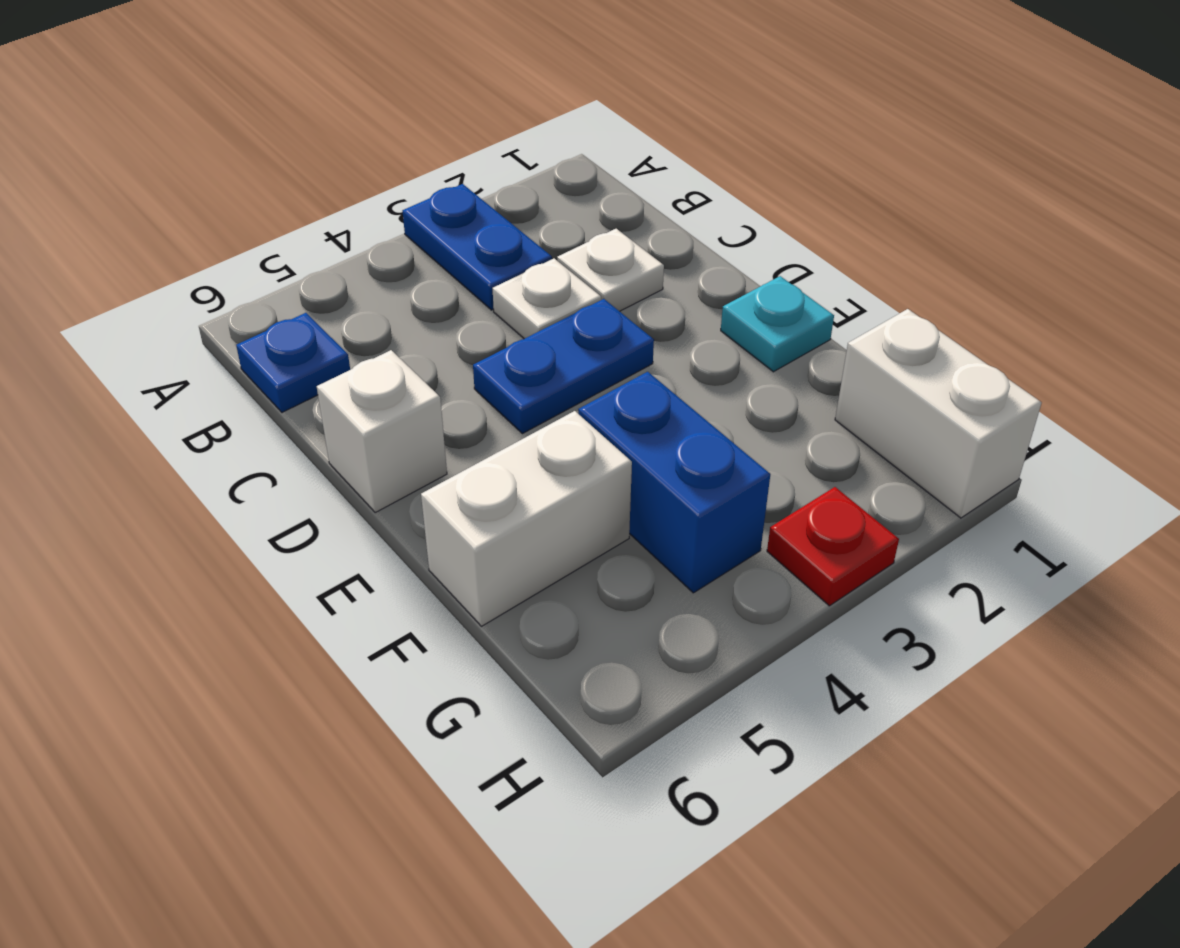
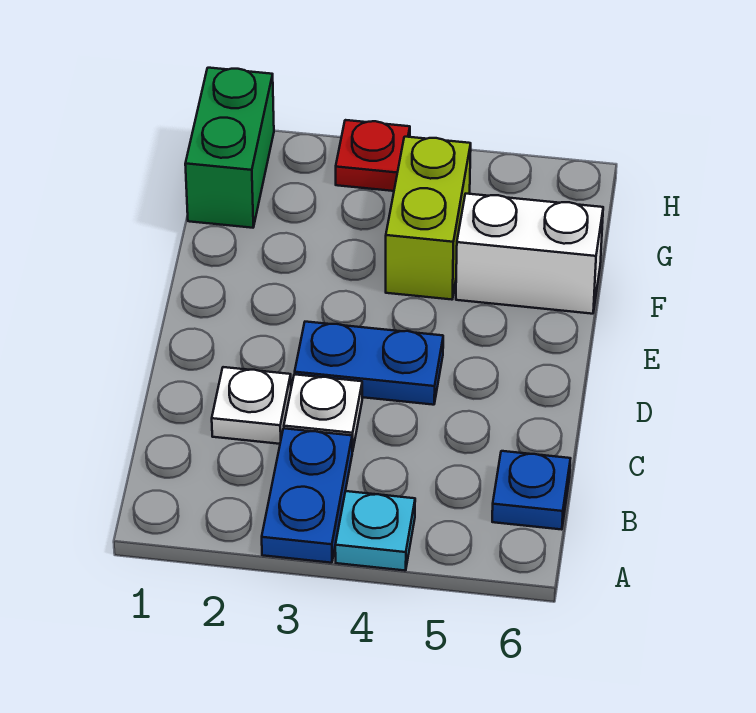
white 1x1 brick [317,350,447,512] -> none
cyan 1x1 plate [721,276,834,372] -> cyan 1x1 plate moved to [335,491,415,571]
blue 1x2 brick [578,372,770,593] -> lime 1x2 brick [386,137,471,300]
white 1x2 brick [835,309,1042,518] -> green 1x2 brick [185,68,274,228]

